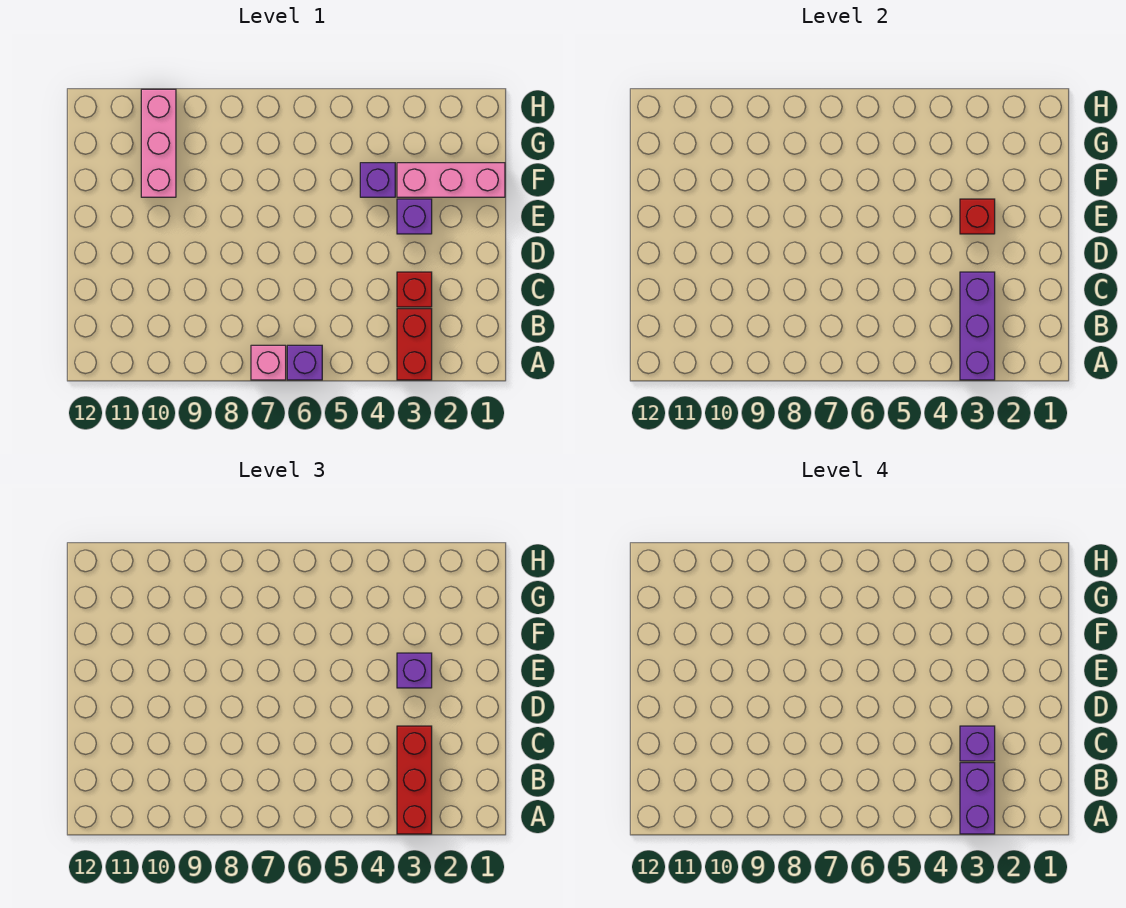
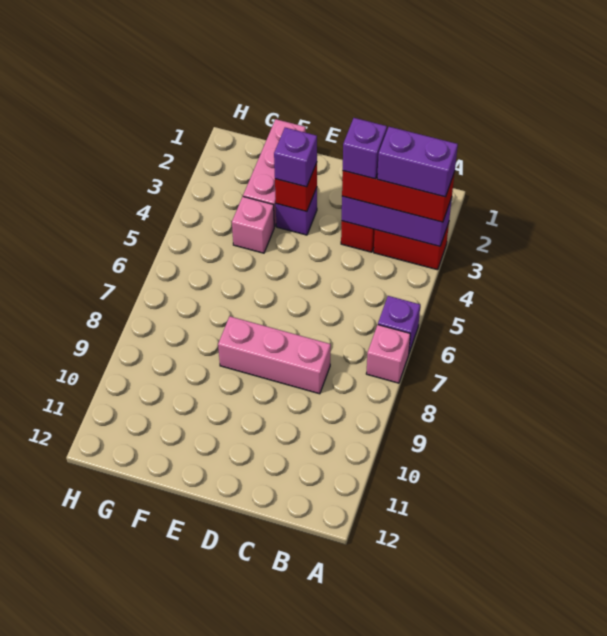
purple 1x1 brick [360,163,395,197] -> pink 1x1 brick [232,197,274,253]
pink 1x3 brick [141,89,176,197] -> pink 1x3 brick moved to [218,316,331,394]

